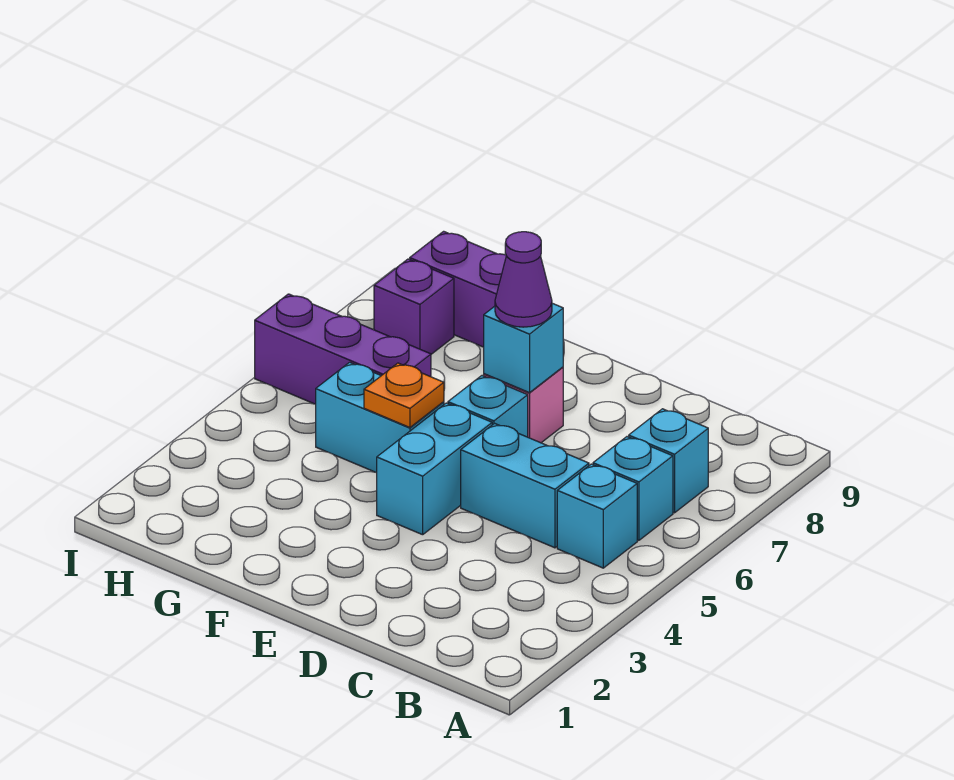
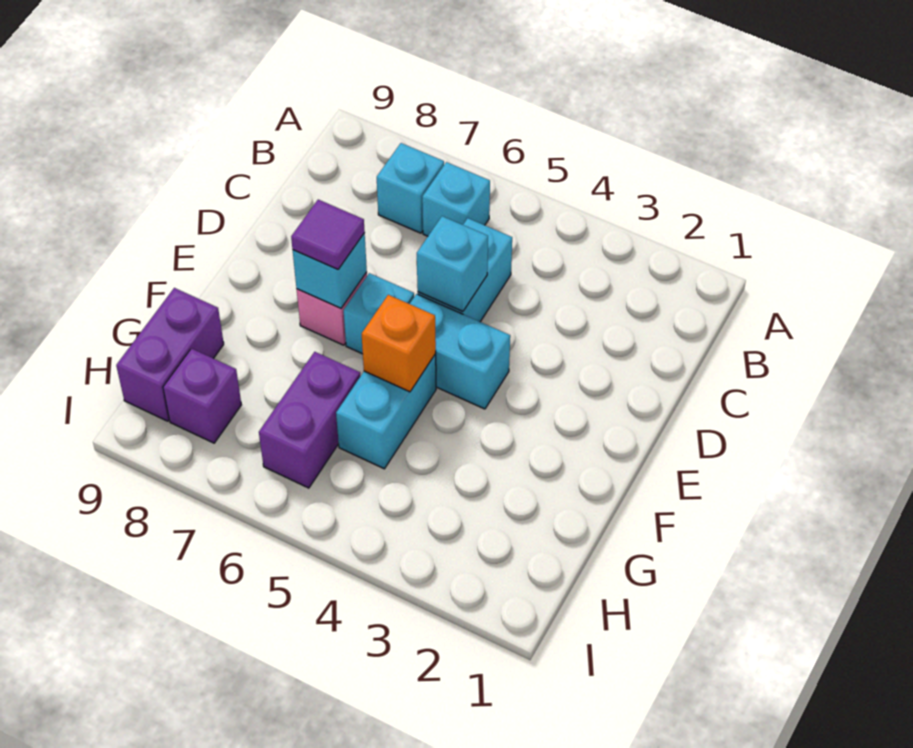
cyan 1x1 brick [557,464,637,568] -> cyan 1x1 brick moved to [417,216,488,311]
purple 1x1 cone [495,232,552,327] -> purple 1x1 tile [291,200,365,269]
orange 1x1 plate [364,363,444,428] -> orange 1x1 brick [362,295,436,392]
purple 1x3 brick [255,294,431,404] -> purple 1x2 brick [259,352,360,488]

